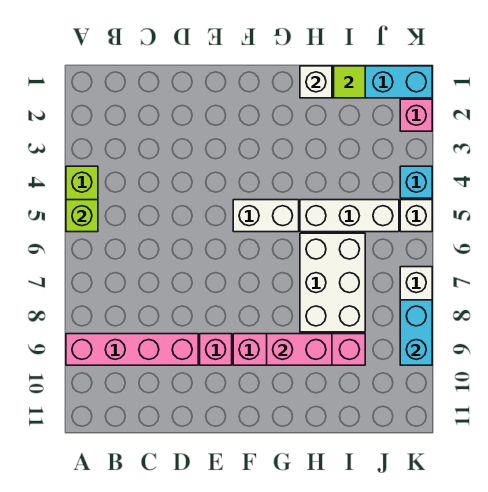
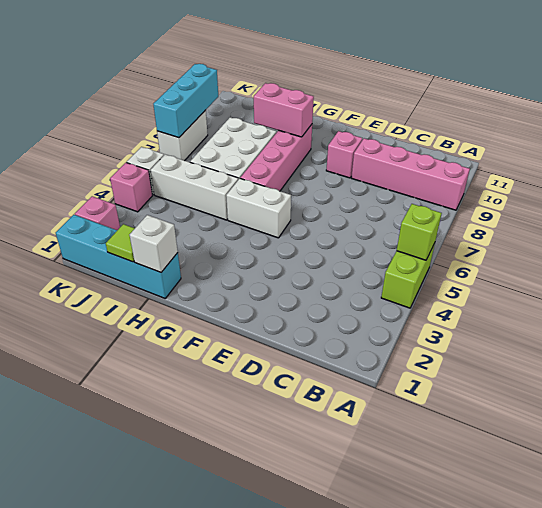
pink 1x4 brick [233,334,365,365] -> pink 1x4 brick turned to [240,125,312,191]
cyan 1x1 brick [400,166,432,198] -> pink 1x1 brick [110,163,152,212]
cyan 1x2 brick [400,300,432,365] -> cyan 1x3 brick [153,64,218,138]

